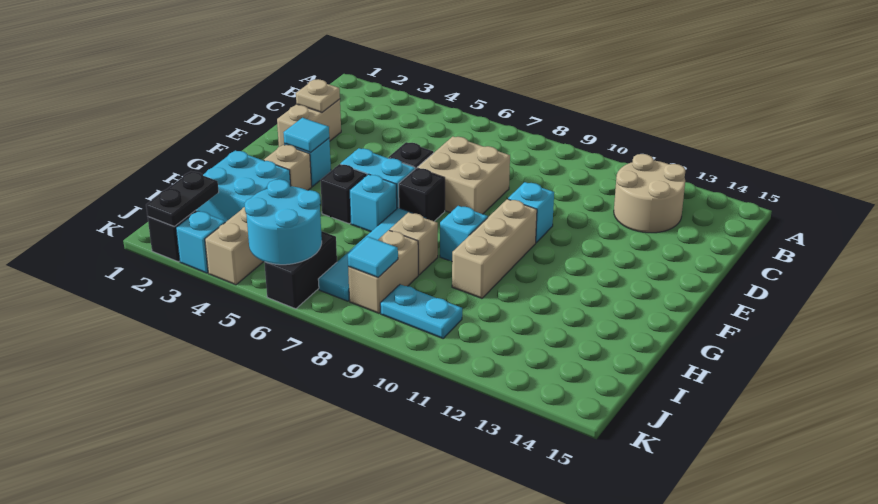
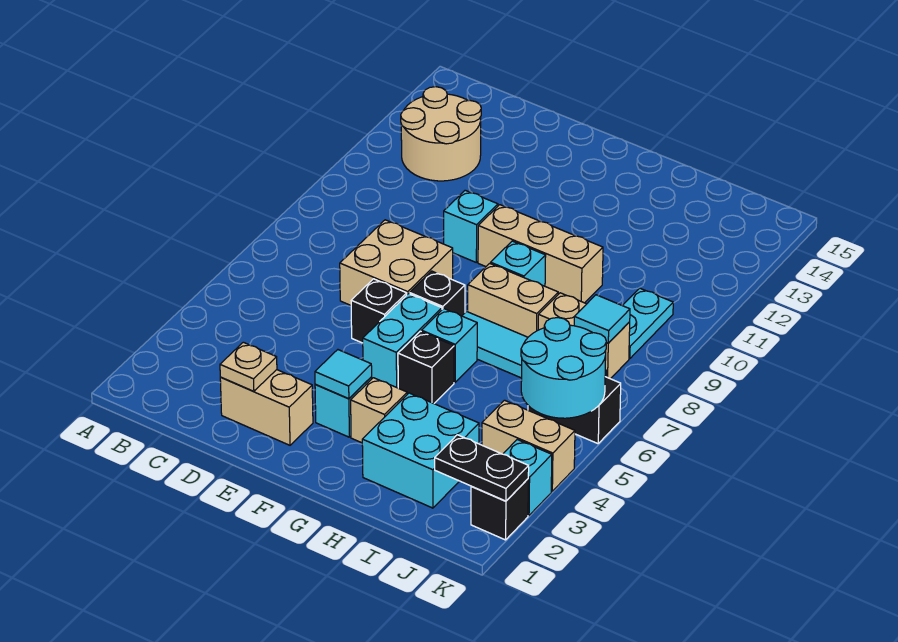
tan 1x1 brick [390,212,438,275] -> tan 1x2 brick [468,263,558,337]

